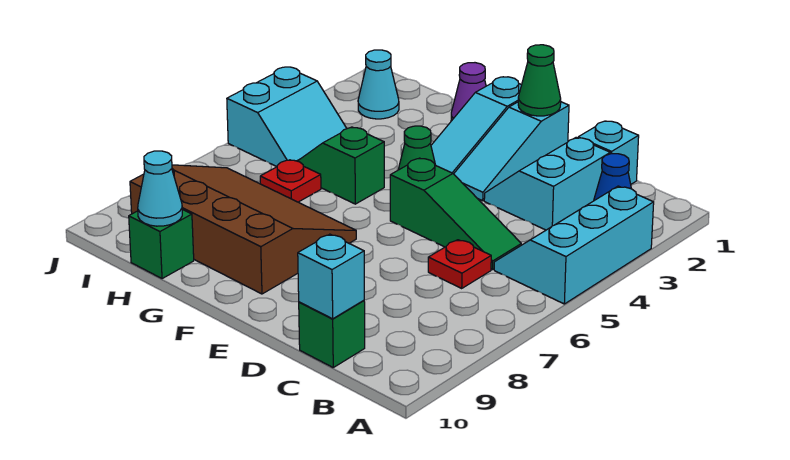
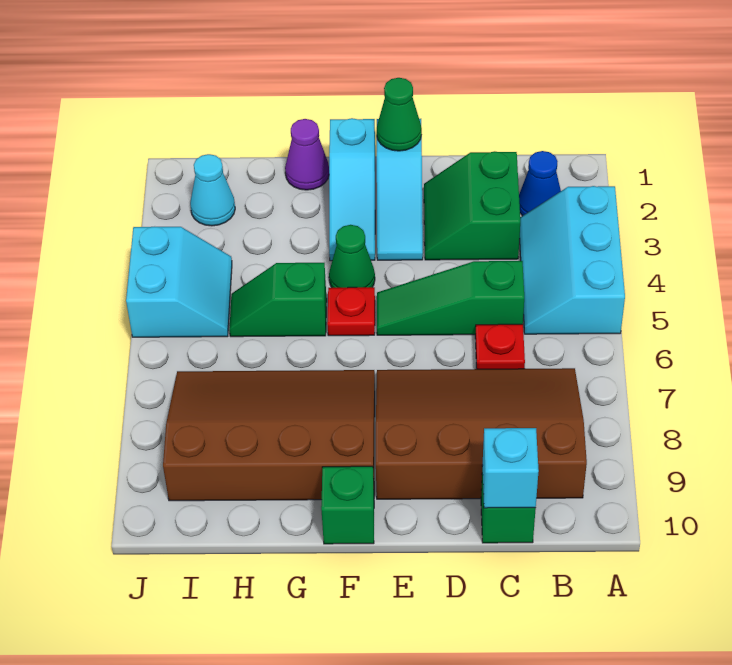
none -> brown 3x4 slope [376,368,587,499]
cyan 1x1 brick [578,121,639,184] -> none
cyan 2x2 slope [484,138,610,230] -> green 2x2 slope [424,151,520,260]
green 1x3 slope [390,158,521,270] -> green 1x3 slope turned to [377,261,524,335]
red 1x1 plate [260,160,321,202] -> red 1x1 plate moved to [327,287,375,336]
green 1x1 brick [129,209,194,279] -> green 1x1 brick moved to [321,466,374,544]
cyan 1x1 cone [138,151,182,226] -> none

